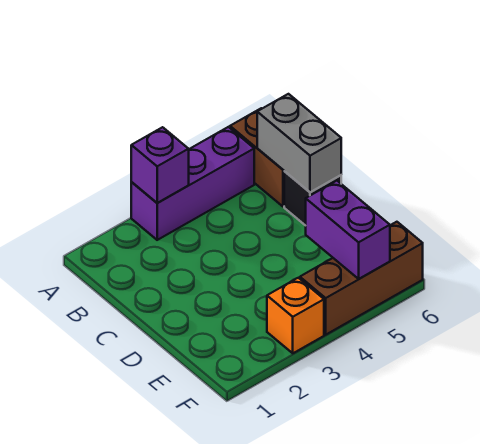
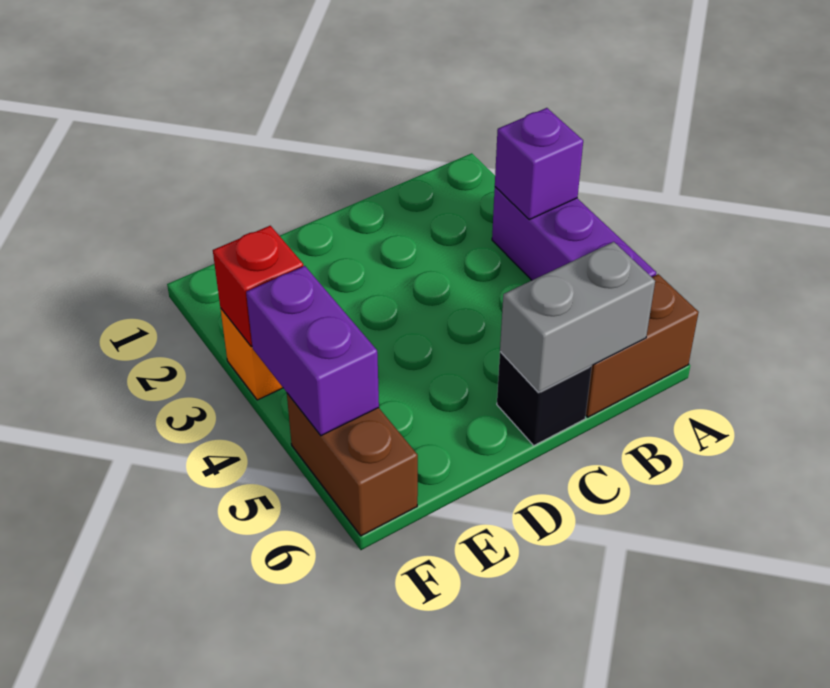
purple 1x2 brick [306,181,390,279] -> purple 1x2 brick turned to [246,266,379,436]
none -> red 1x1 brick [213,226,303,347]
brown 1x3 brick [300,222,423,335] -> brown 1x2 brick [287,393,418,536]

